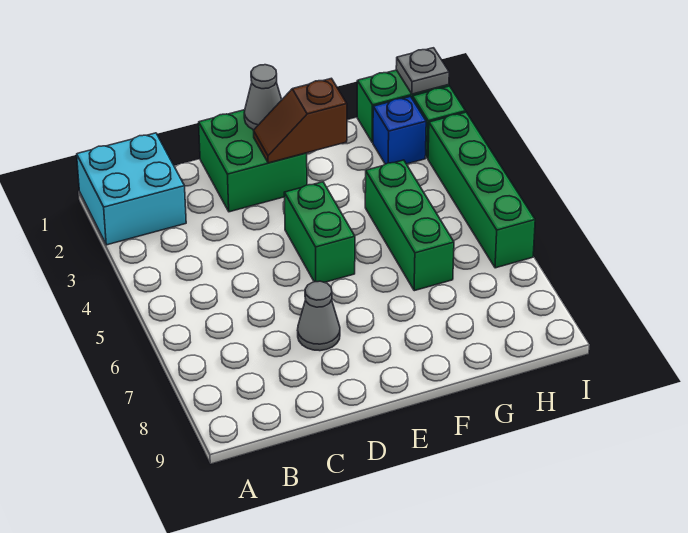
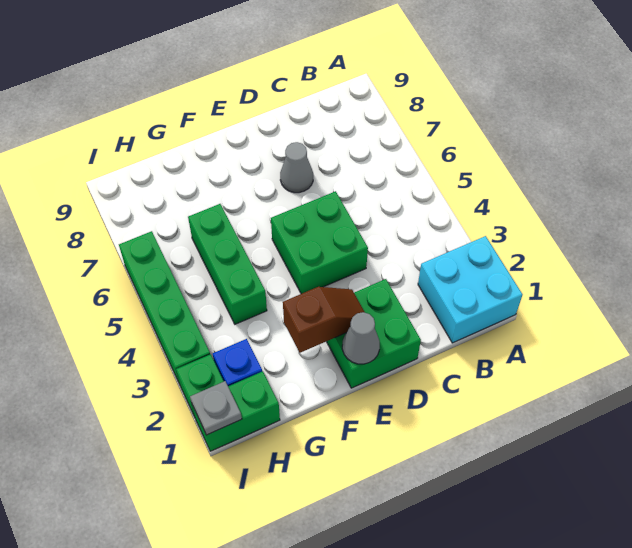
green 1x2 brick [284,182,355,282] -> green 2x2 brick [271,191,368,294]

